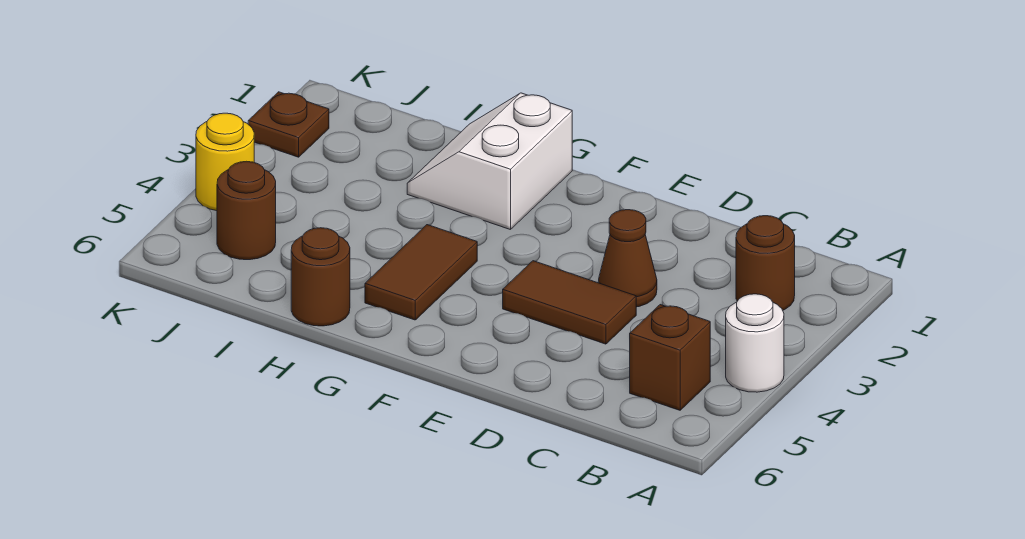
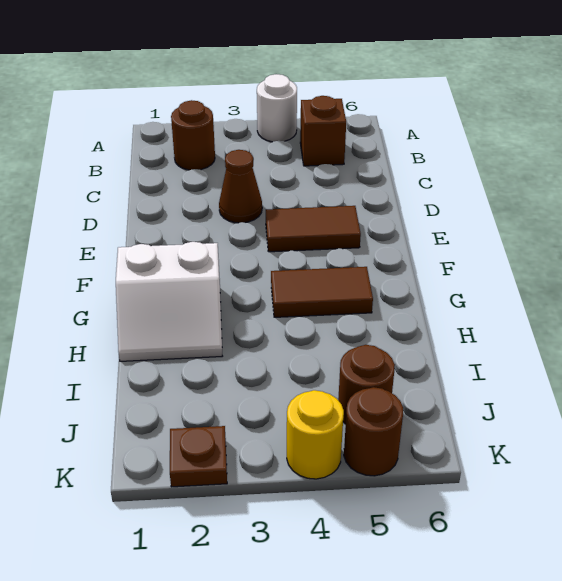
brown 1x2 tile [503,261,636,344] -> brown 1x2 tile turned to [266,206,361,252]
brown 1x1 round brick [291,228,350,326] -> brown 1x1 round brick moved to [344,387,403,476]

